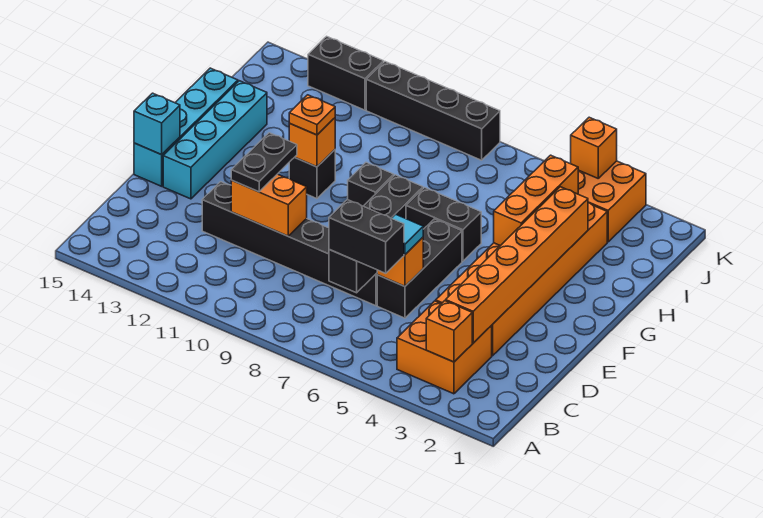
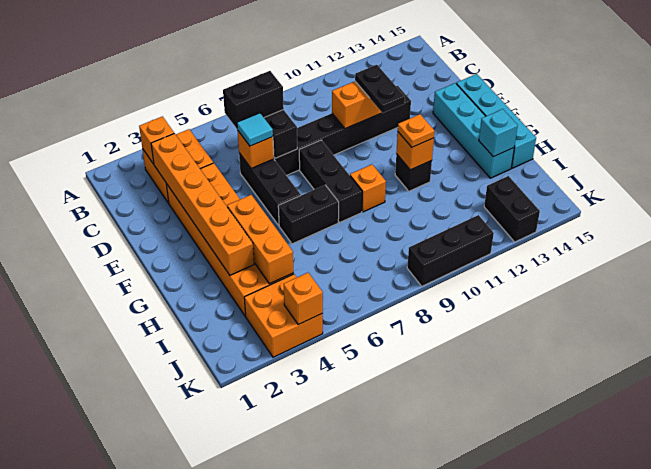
cyan 1x1 brick [134,93,180,155] -> cyan 1x1 brick moved to [479,109,518,157]
black 1x1 brick [348,163,394,206] -> orange 1x1 brick [350,165,386,212]
black 1x4 brick [366,62,500,160] -> black 1x3 brick [407,215,494,286]
black 1x2 brick [308,36,383,110] -> black 1x2 brick turned to [484,176,540,242]

